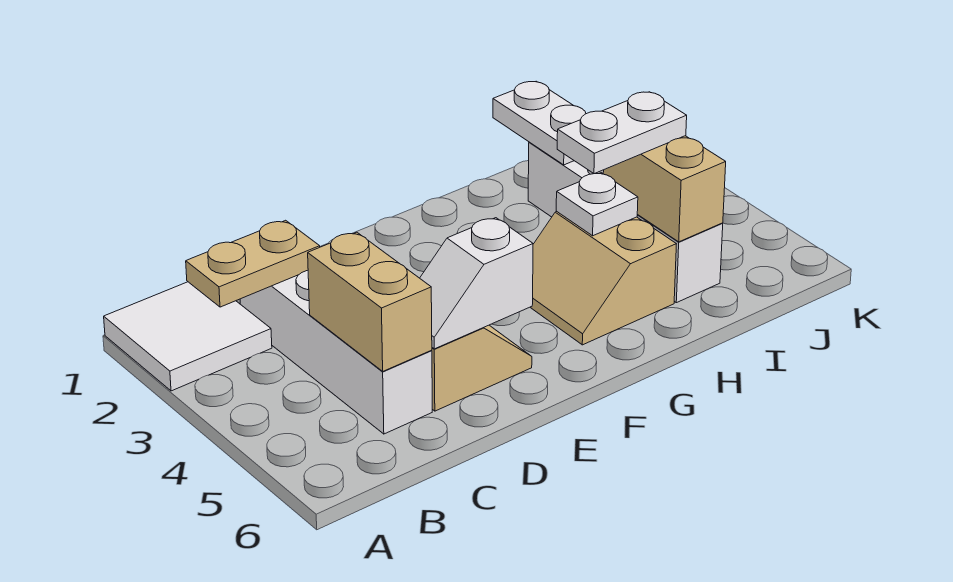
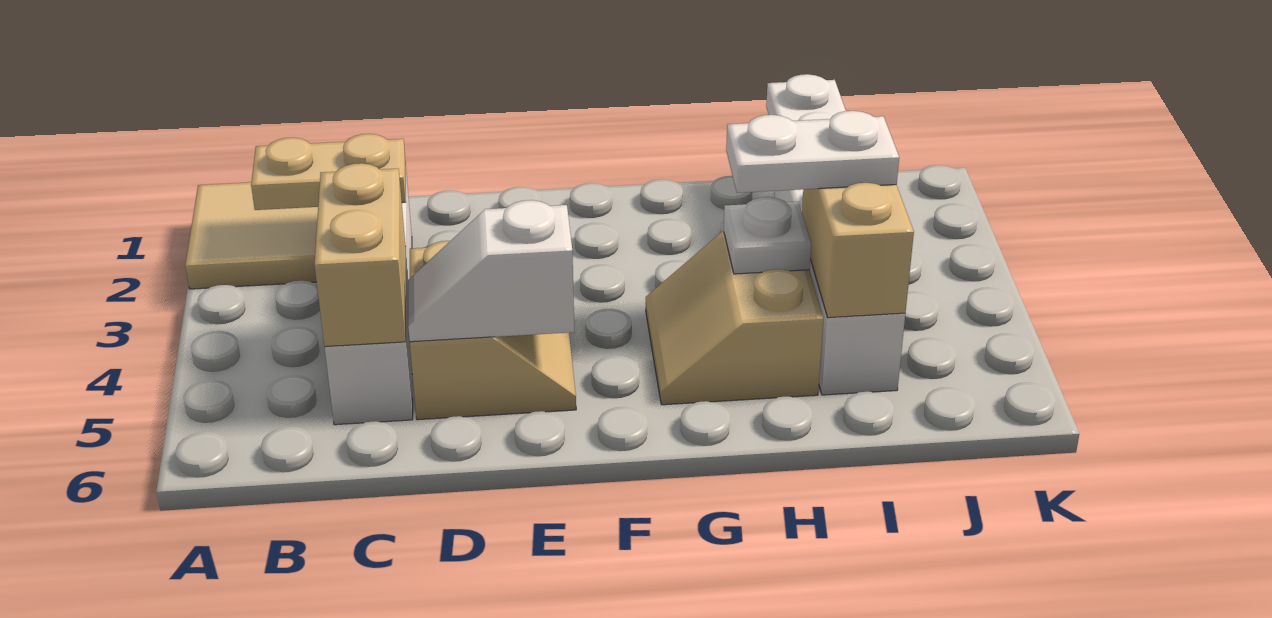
white 2x2 tile [104,282,272,391] -> tan 2x2 tile [185,182,318,289]

